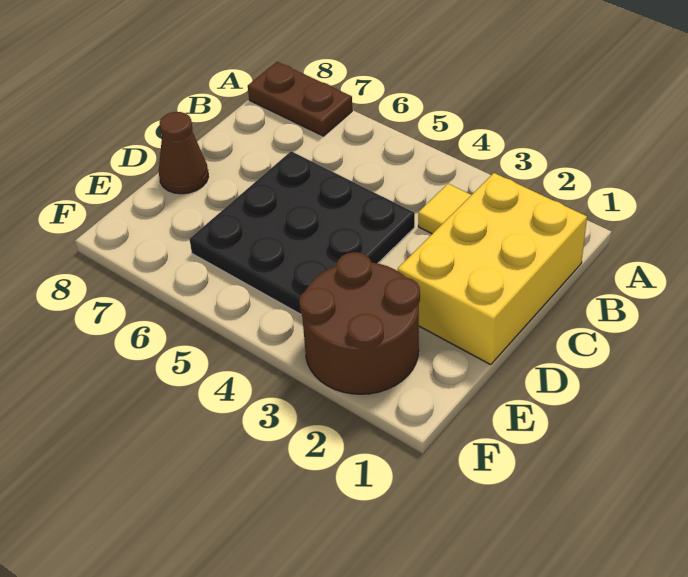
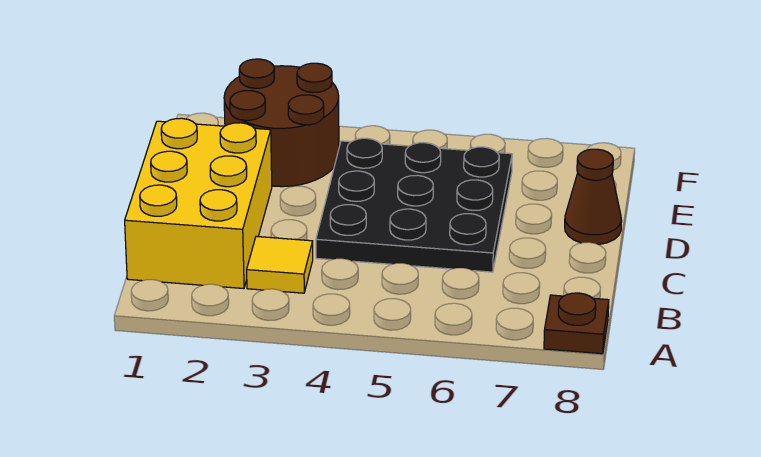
brown 1x2 plate [248,62,352,136] -> brown 1x1 plate [544,293,609,354]

